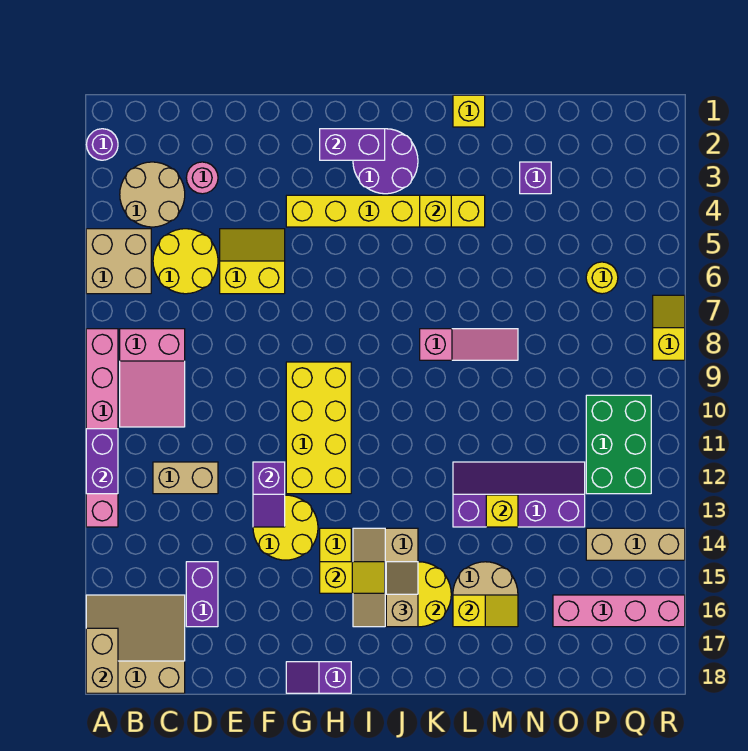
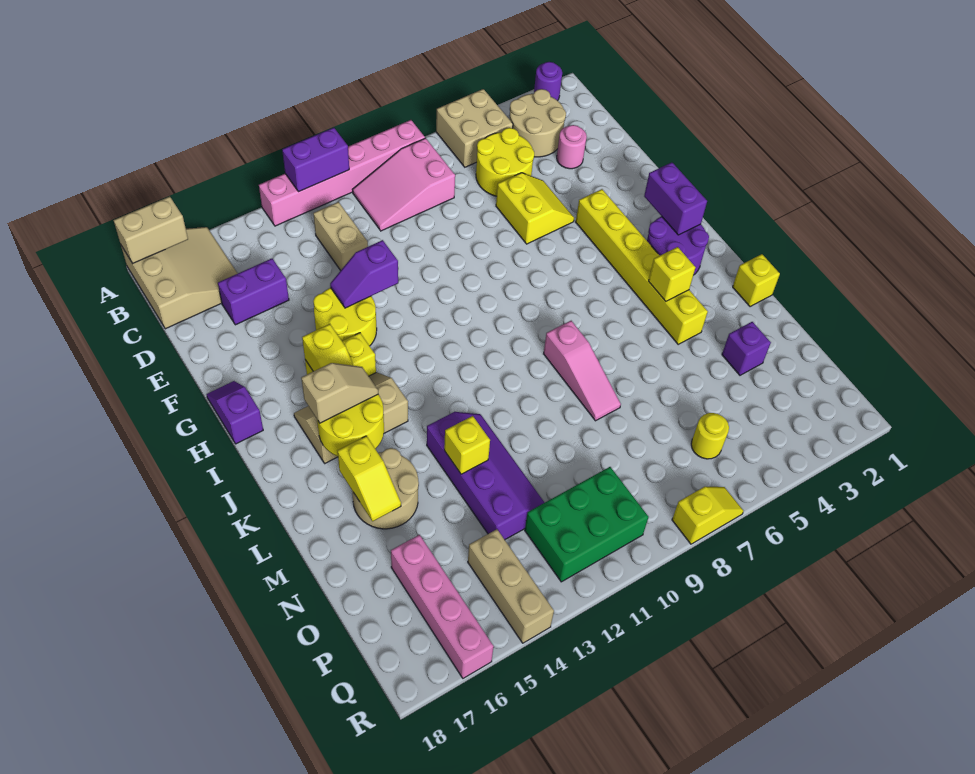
yellow 2x4 brick [286,362,351,494] -> none

